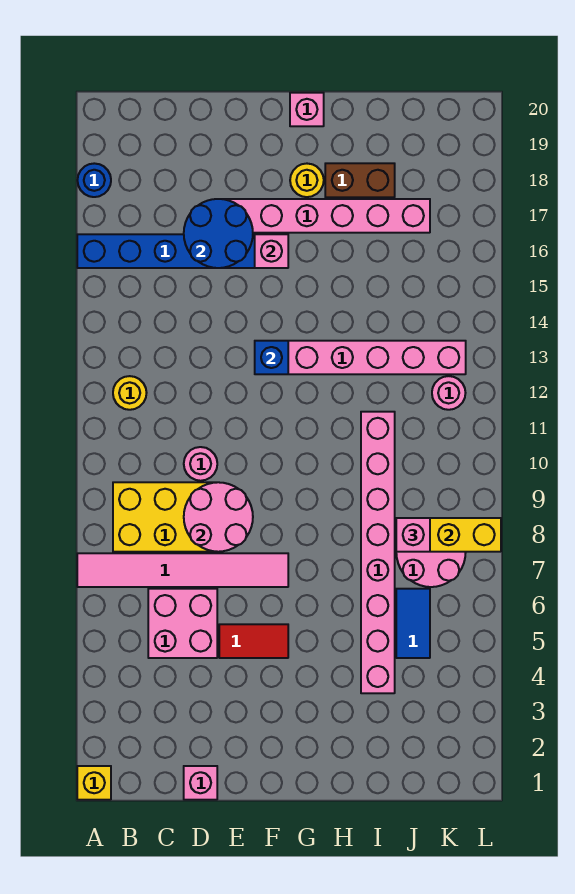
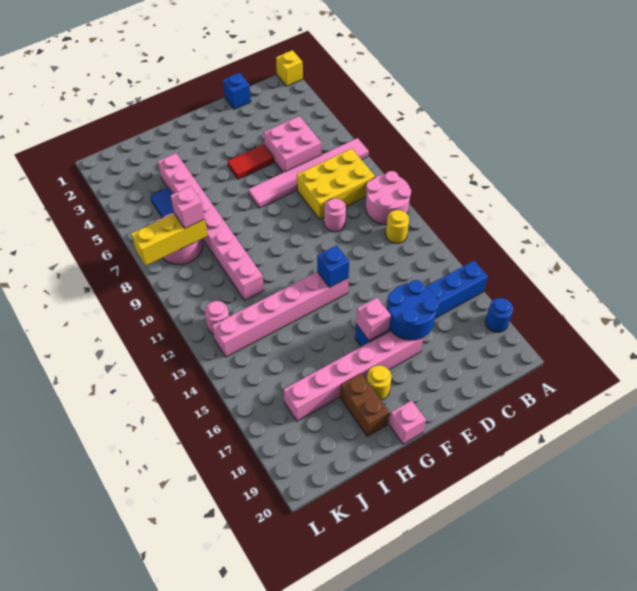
pink 1x1 brick [184,766,217,800] -> blue 1x1 brick [223,73,251,109]
pink 2x2 round brick [184,482,253,552] -> pink 2x2 round brick moved to [366,171,411,225]
brown 1x2 brick [325,163,395,197] -> brown 1x2 brick turned to [340,373,389,436]

